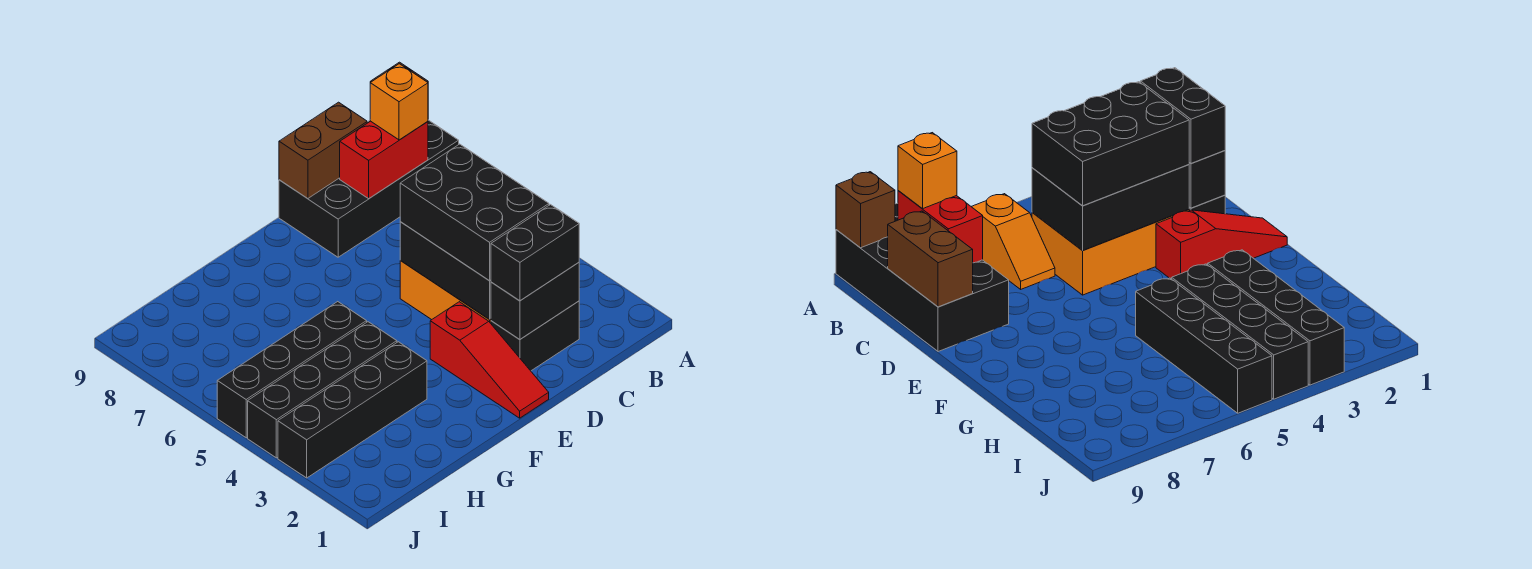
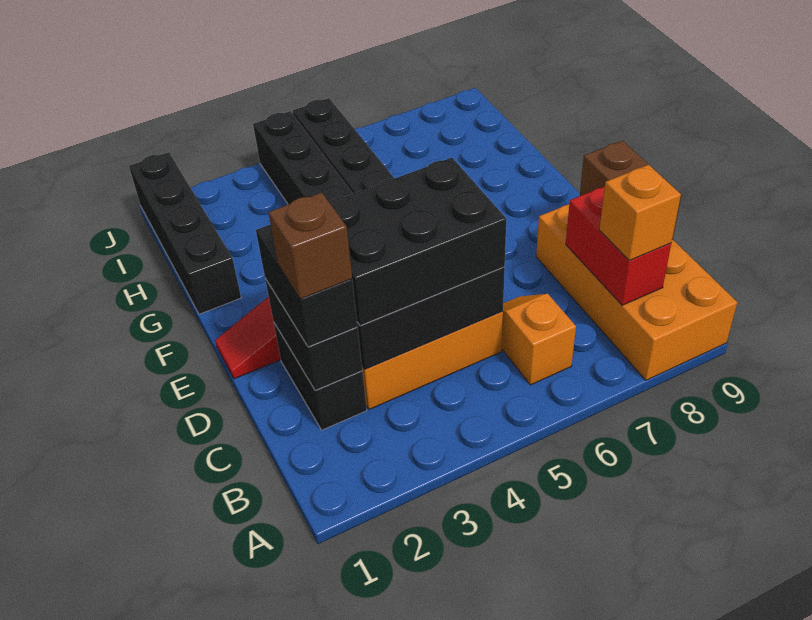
black 2x4 brick [279,120,459,257] -> orange 2x4 brick [536,204,737,380]
brown 1x1 brick [836,172,895,248] -> brown 1x1 brick moved to [269,192,352,299]
black 1x4 brick [278,342,427,478] -> black 1x4 brick moved to [129,152,241,314]

